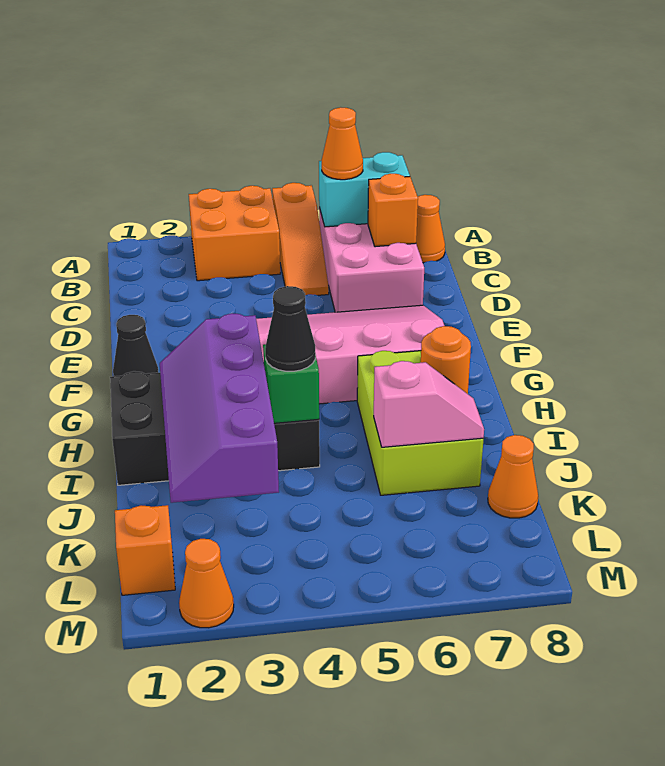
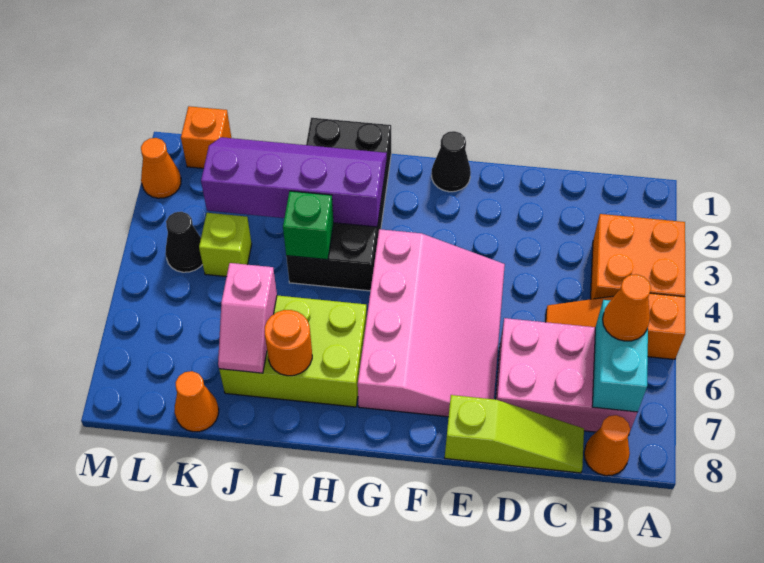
orange 1x1 brick [368,174,418,247] -> none
none -> lime 1x3 slope [445,395,584,473]
black 1x1 cone [265,286,316,371] -> black 1x1 cone moved to [165,212,203,272]
none -> lime 1x1 brick [199,213,252,277]

